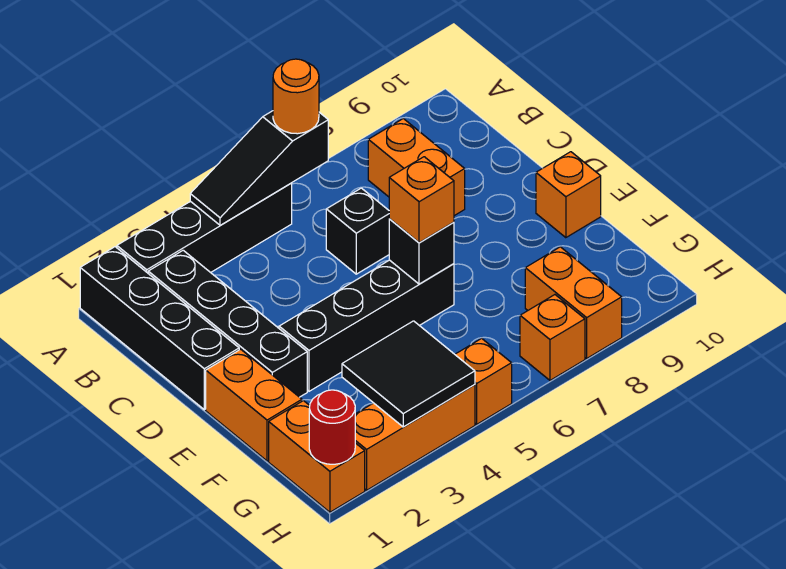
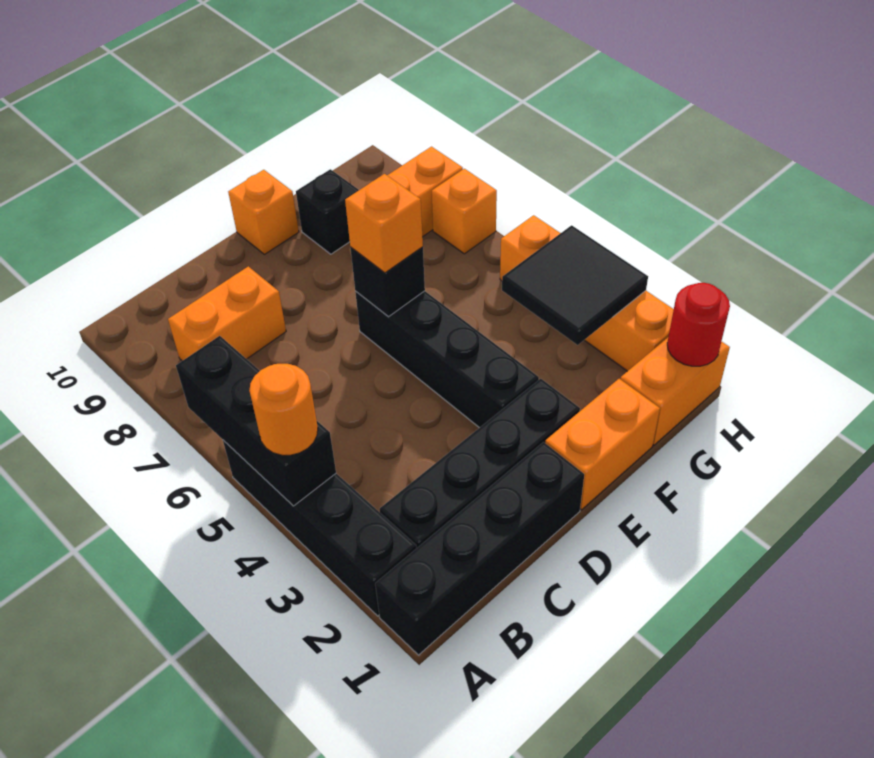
black 1x3 slope [190,111,328,225] -> black 1x3 brick [176,336,336,506]
orange 1x1 round brick [273,59,319,134] -> orange 1x1 round brick moved to [249,364,318,455]
black 1x1 brick [326,188,389,274] -> black 1x1 brick moved to [296,169,359,254]

